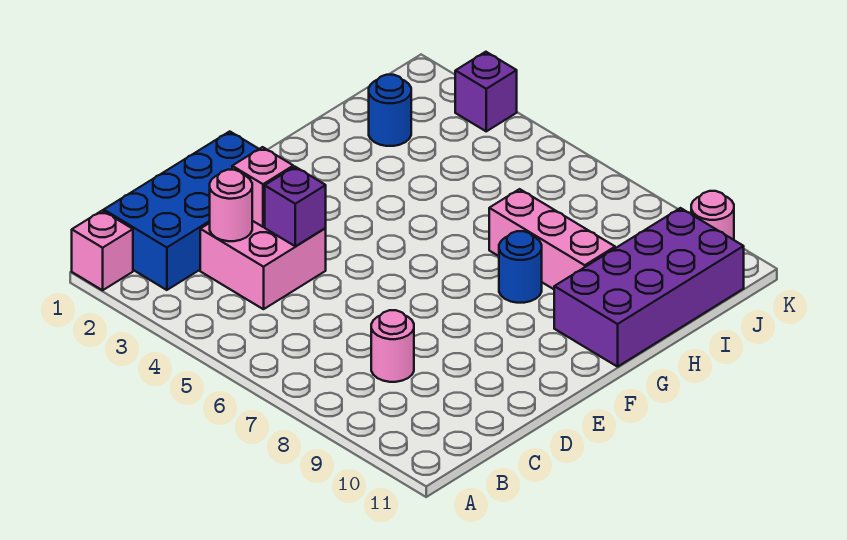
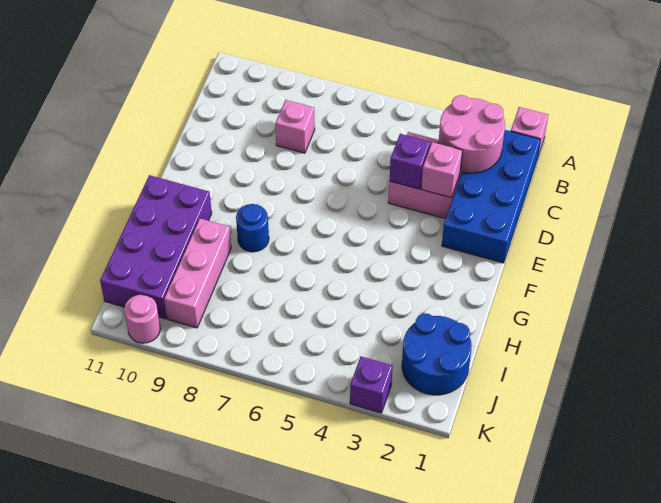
pink 1x1 round brick [210,170,252,241] -> pink 2x2 round brick [438,95,505,173]
pink 1x1 round brick [371,310,414,382] -> pink 1x1 brick [275,100,315,153]
pink 1x3 brick [489,189,615,289] -> pink 1x3 brick turned to [164,219,231,328]
blue 1x1 round brick [369,75,411,146] -> blue 2x2 round brick [402,314,472,395]

